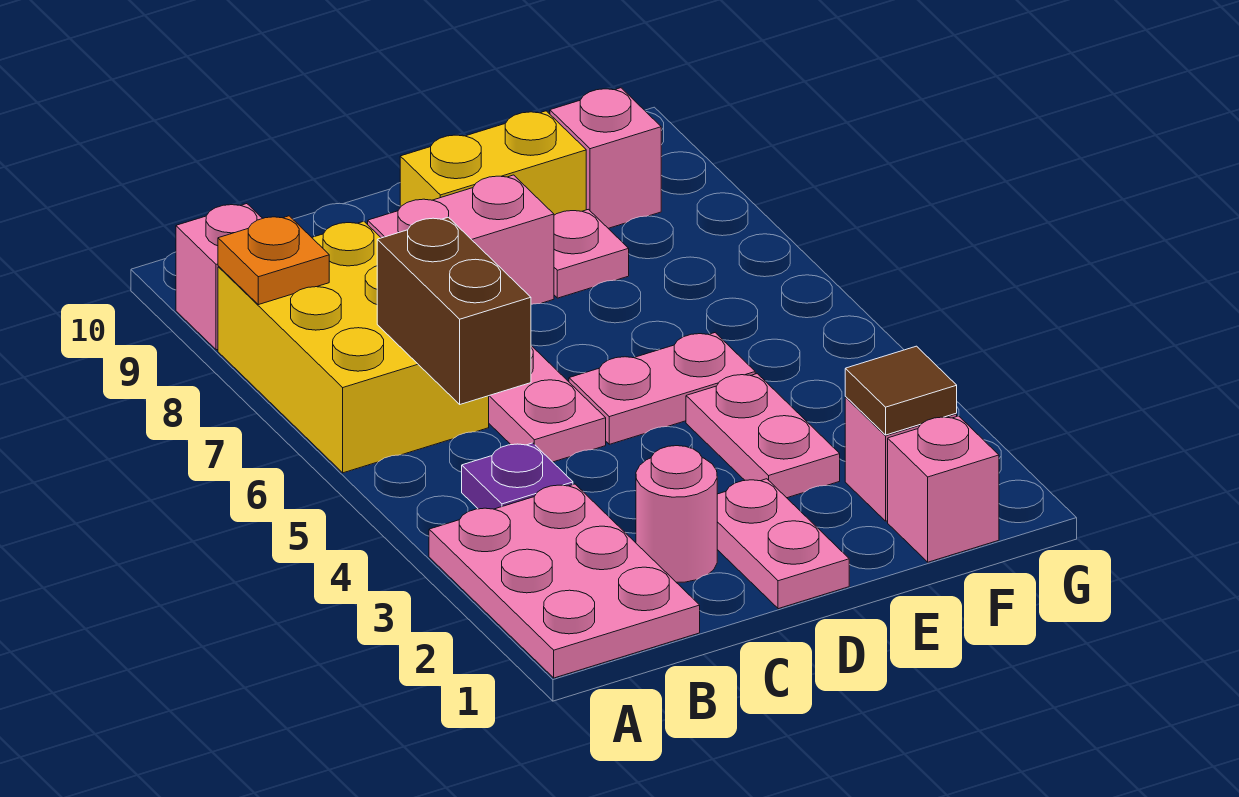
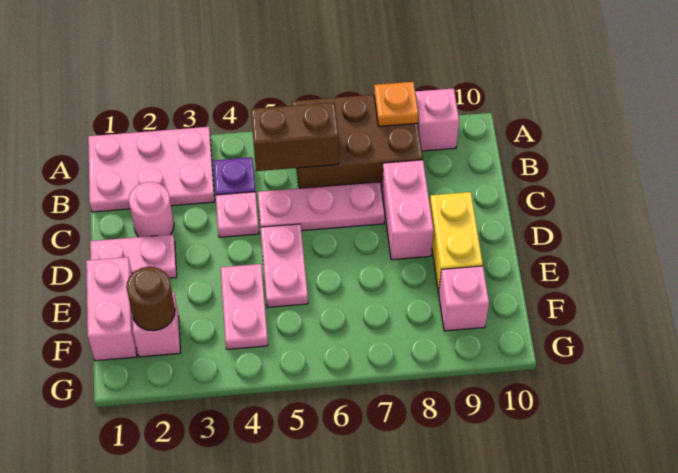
yellow 2x3 brick [218,221,489,473] -> brown 2x3 brick [292,95,423,189]
pink 1x2 plate [686,374,840,498] -> pink 1x2 plate turned to [221,264,268,349]
pink 1x1 plate [554,209,629,298] -> pink 1x1 plate moved to [216,192,259,237]
pink 1x1 brick [888,416,999,562] -> pink 1x2 brick [86,257,137,361]
brown 1x1 tile [845,346,957,435] -> brown 1x1 round brick [126,267,175,331]

